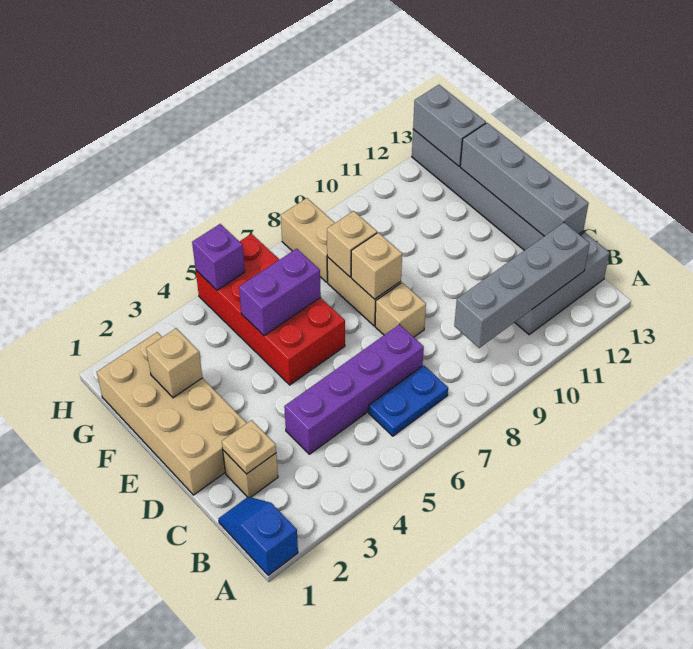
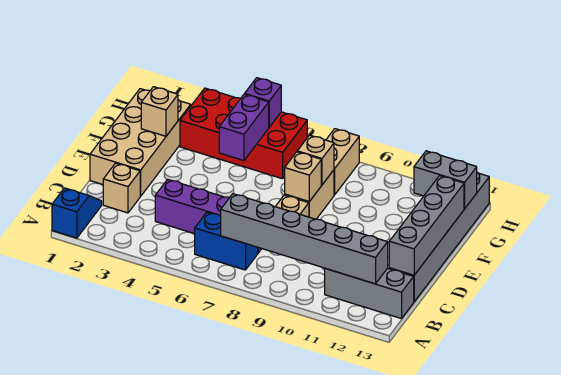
blue 1x2 plate [369,365,448,436] -> blue 1x2 brick [195,212,258,270]
grey 1x4 brick [454,223,590,348] -> grey 1x6 brick [221,194,388,284]
tan 1x1 plate [222,420,276,474] -> none
red 2x4 brick [196,234,345,385] -> red 2x4 brick turned to [180,88,307,179]
purple 1x2 brick [239,249,321,336] -> purple 1x2 brick turned to [219,94,269,161]
grey 1x2 brick [413,85,486,166] -> grey 1x2 brick turned to [414,151,477,209]

